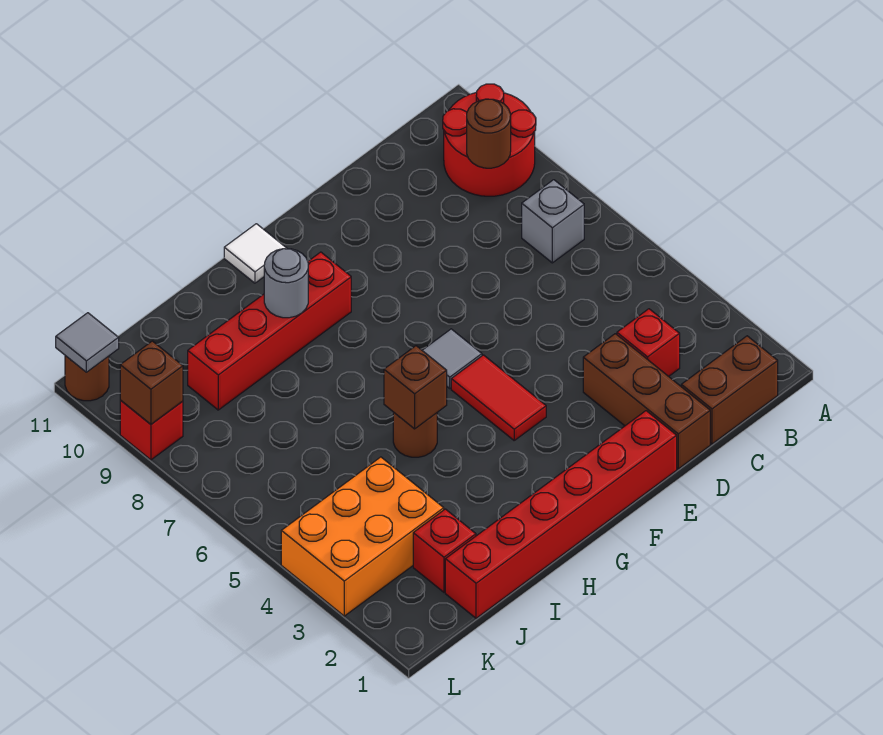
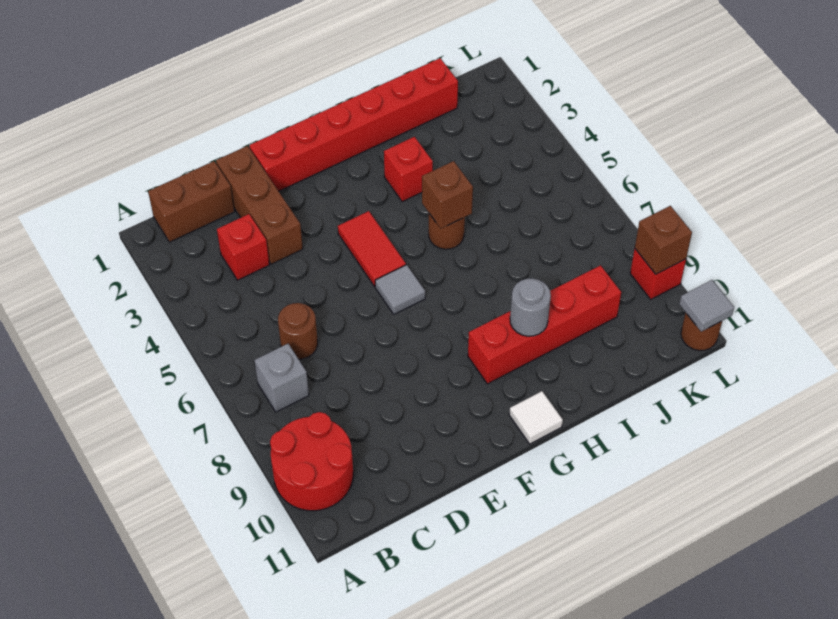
brown 1x1 round brick [467,99,511,168] -> brown 1x1 round brick moved to [278,303,318,359]
red 1x1 brick [413,509,476,592] -> red 1x1 brick moved to [384,137,433,202]
orange 2x3 brick [281,457,444,616] -> none

